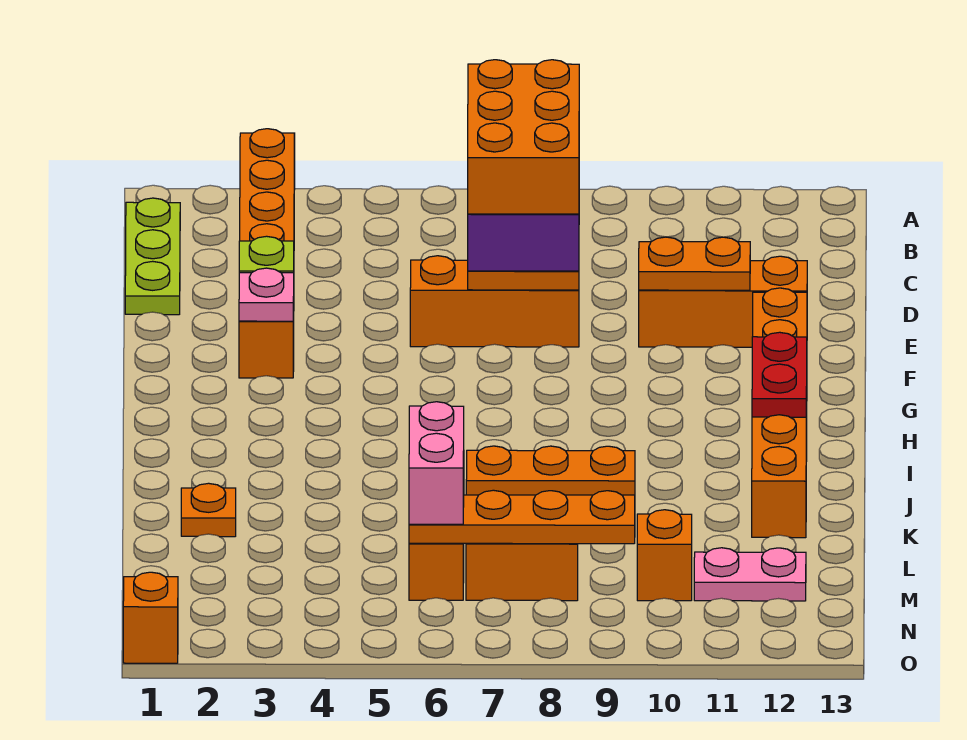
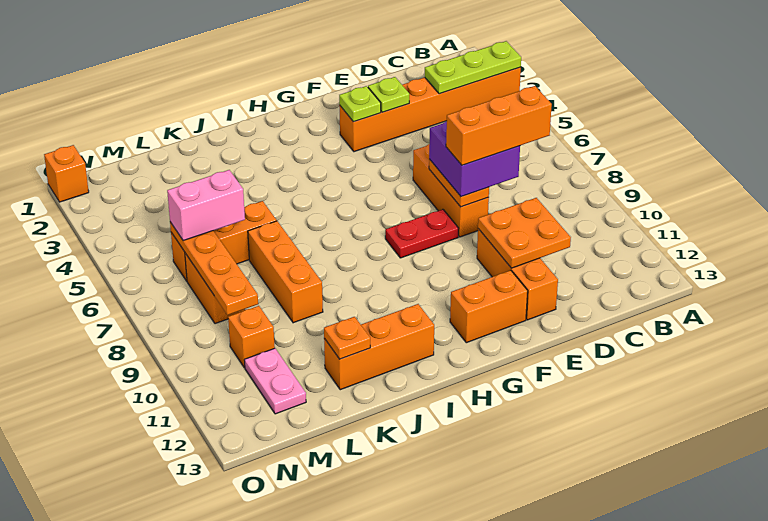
lime 1x3 plate [125,198,180,315] -> lime 1x3 plate moved to [425,41,521,94]
orange 2x3 brick [468,60,579,214] -> orange 1x3 brick [446,86,552,165]
orange 1x2 plate [639,237,750,290] -> orange 2x2 plate [478,198,571,268]
pink 1x1 plate [239,268,294,321] -> lime 1x1 plate [339,86,381,122]
red 1x2 plate [752,332,807,417] -> red 1x2 plate moved to [385,209,459,258]
orange 1x1 plate [181,483,236,537] -> orange 1x1 plate moved to [324,317,370,359]

